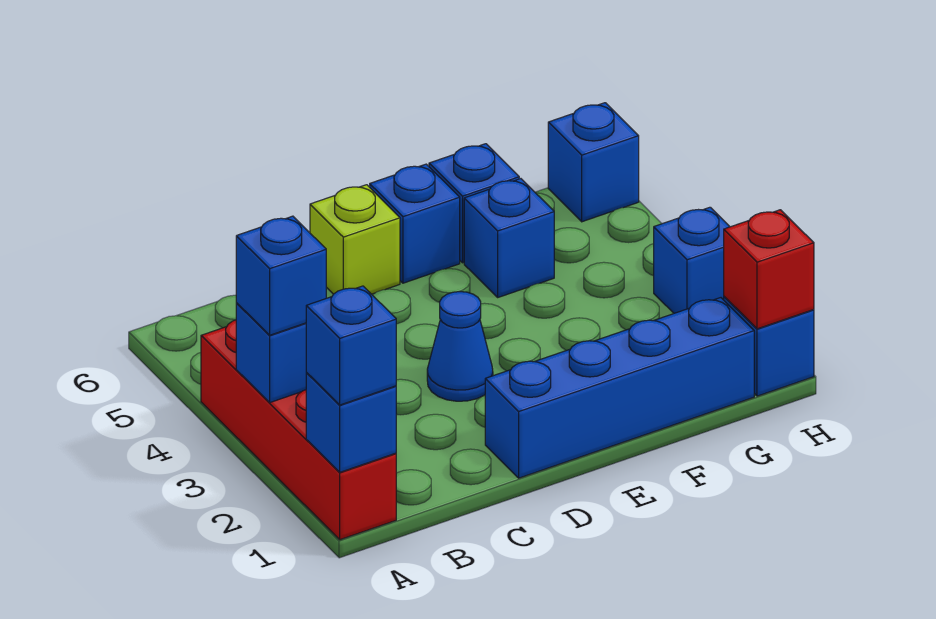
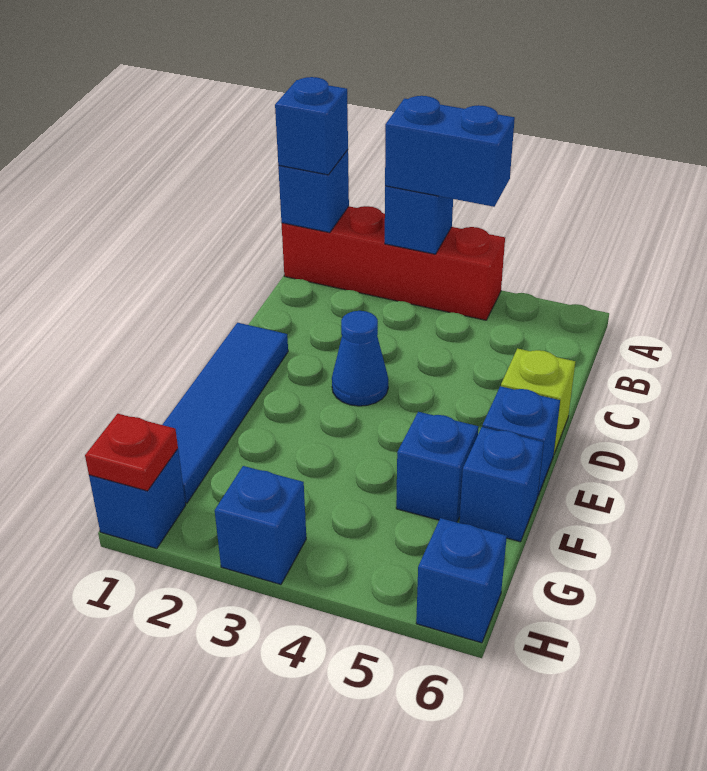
blue 1x1 brick [236,216,326,335] -> blue 1x2 brick [385,96,515,207]
blue 1x4 brick [485,298,754,478] -> blue 1x4 tile [162,323,288,503]
red 1x1 brick [724,210,814,329] -> red 1x1 plate [85,414,178,491]

